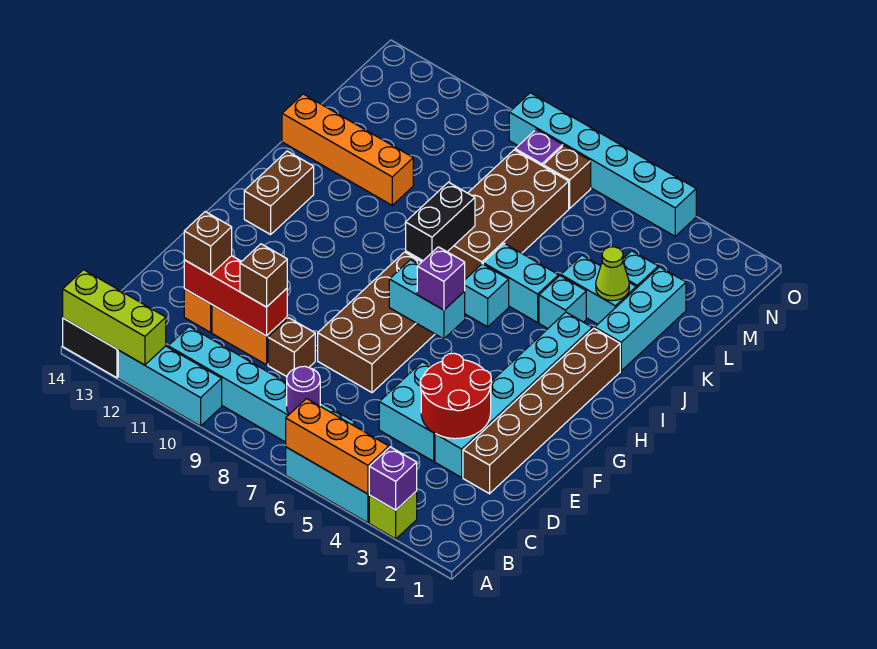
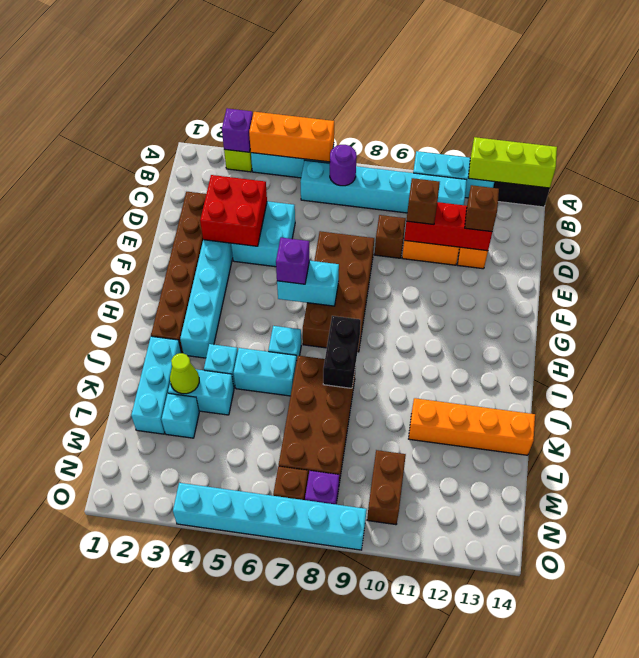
red 2x2 round brick [420,353,491,439] -> red 2x2 brick [200,175,267,246]
brown 1x2 brick [244,151,314,235] -> brown 1x2 brick moved to [367,450,406,525]

